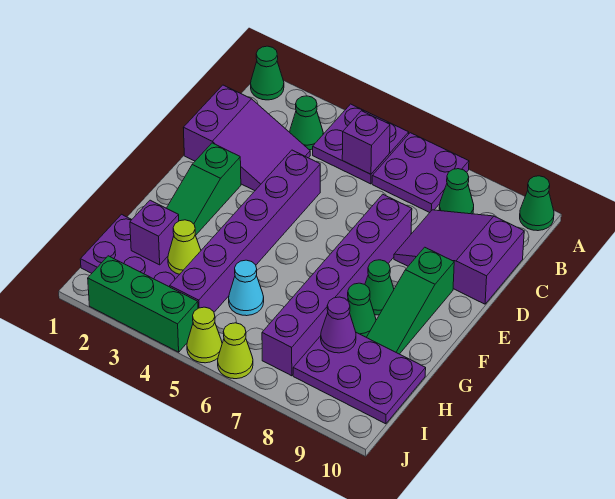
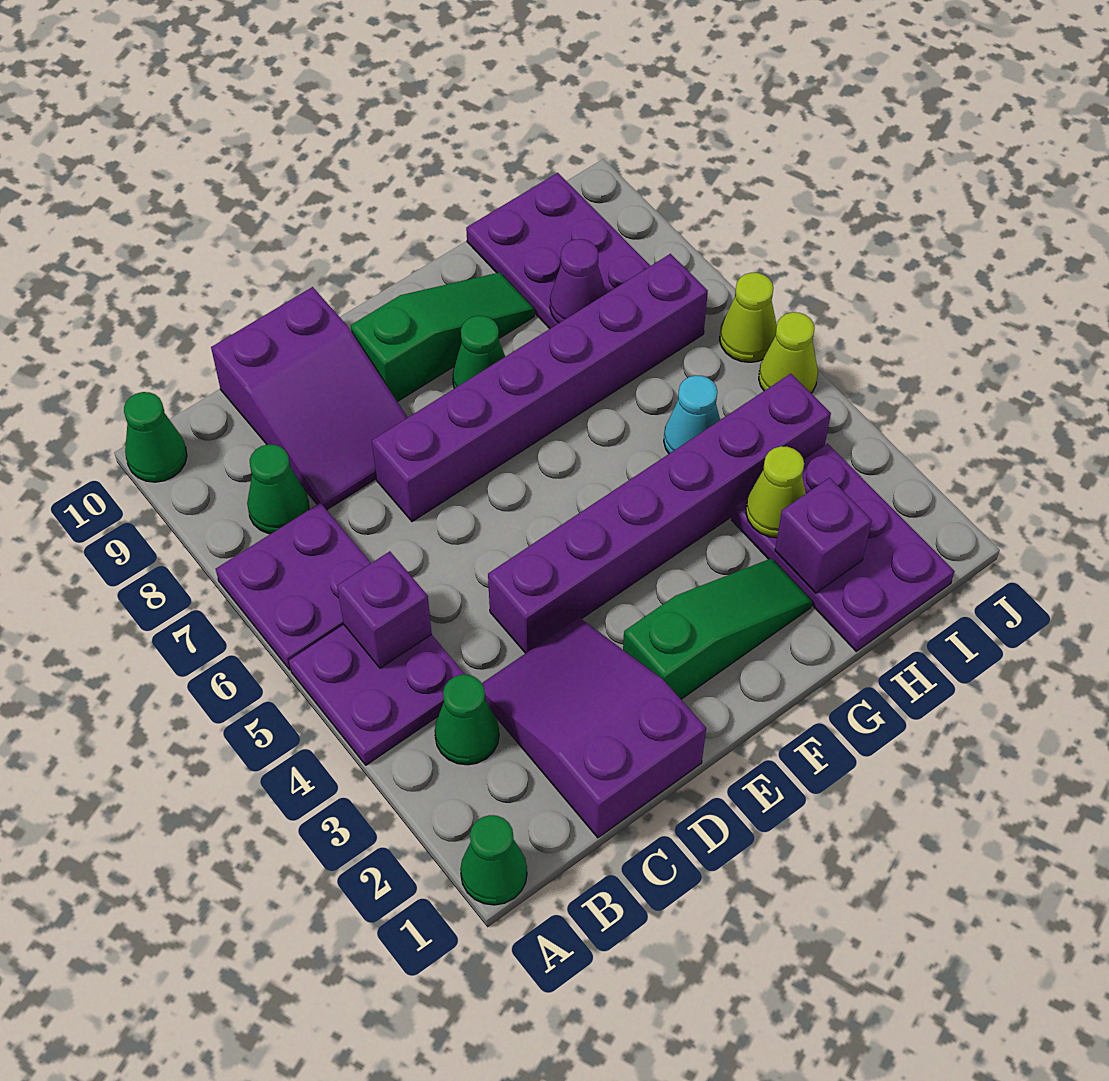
green 1x1 cone [347,283,376,337] -> none
green 1x3 brick [88,256,198,352] -> none

